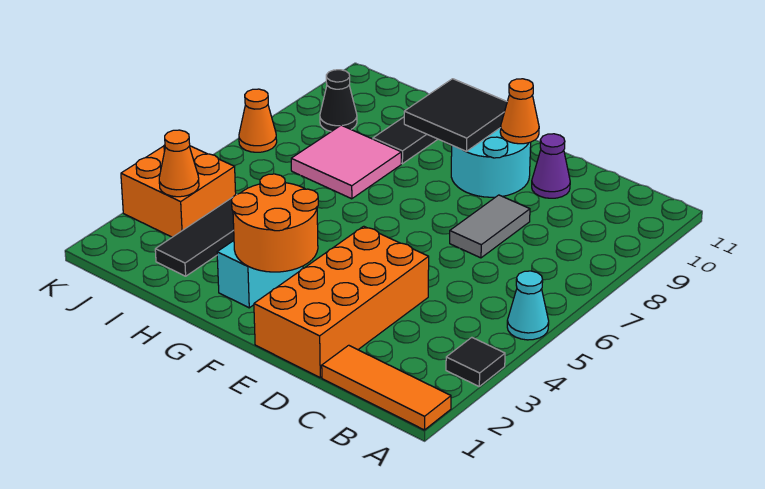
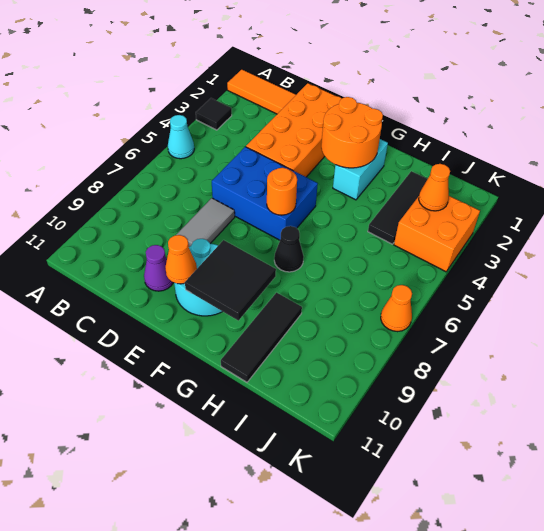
none -> blue 2x3 brick [212,147,318,240]
none -> orange 1x1 round brick [267,168,297,215]
pink 2x2 tile [291,125,401,199] -> none
black 1x1 cone [320,70,357,132] -> black 1x1 cone moved to [274,226,304,272]

